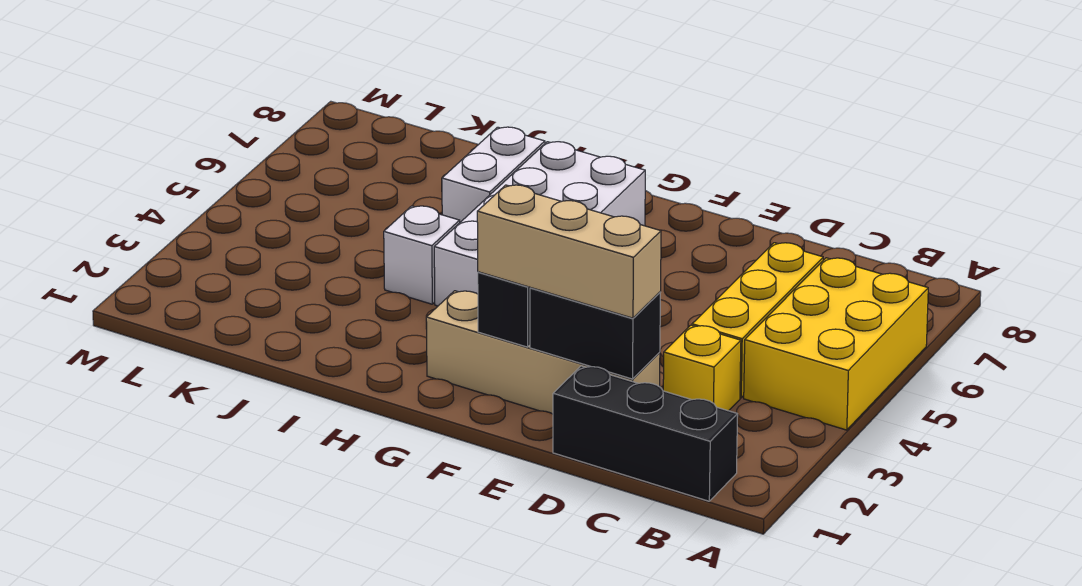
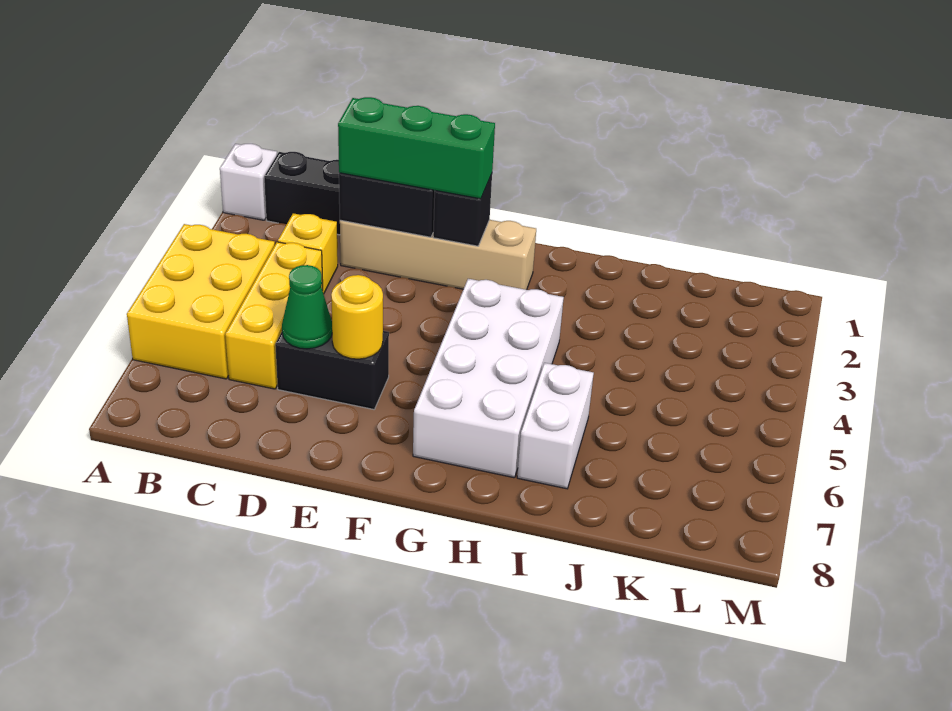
tan 1x3 brick [477,185,661,318] -> green 1x3 brick [338,97,495,199]
none -> black 1x2 brick [275,320,389,409]
none -> green 1x1 cone [282,265,332,349]
none -> yellow 1x1 round brick [331,275,383,359]
white 1x1 brick [384,206,460,304] -> white 1x1 brick moved to [220,144,277,220]

